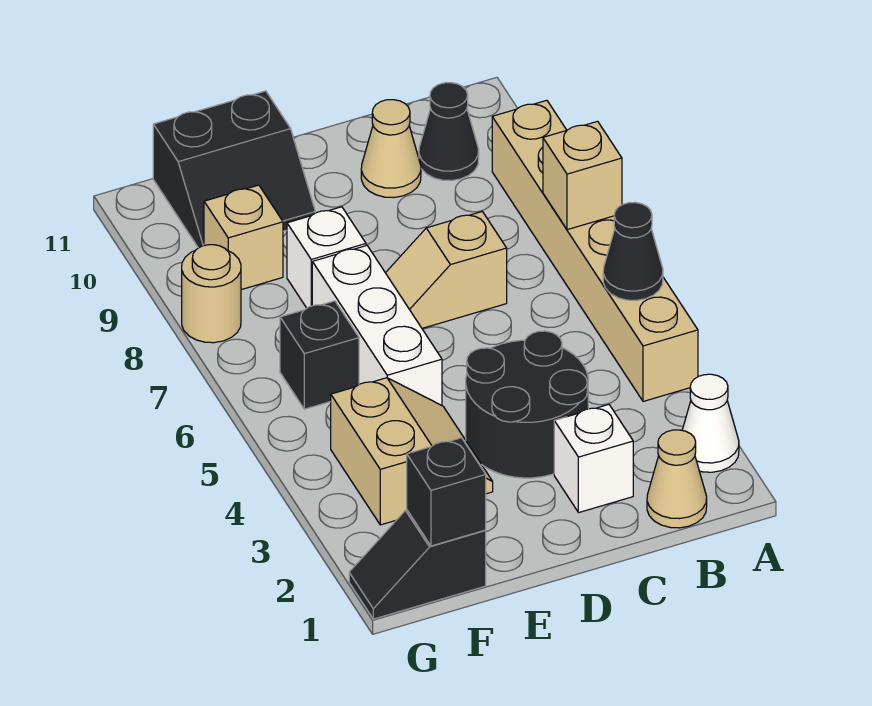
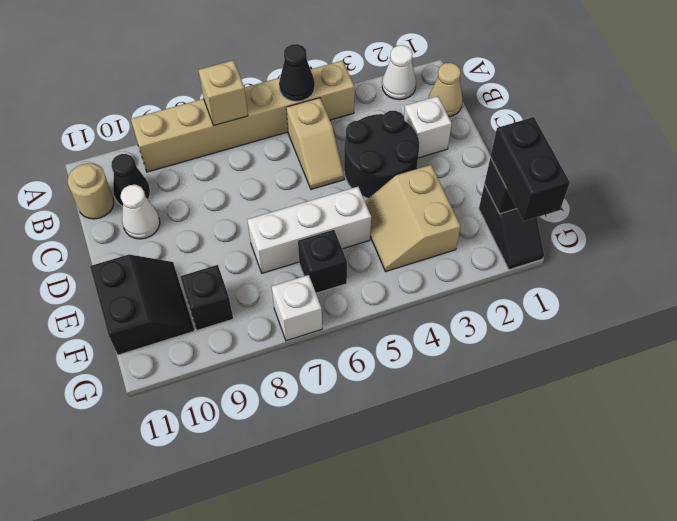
tan 1x2 slope [386,212,507,328] -> tan 1x2 slope moved to [286,98,344,189]
tan 1x1 cone [361,100,421,198] -> white 1x1 cone [121,185,160,239]
tan 2x2 slope [331,378,493,525] -> tan 2x2 slope turned to [365,165,461,272]
white 1x1 brick [287,207,366,308] -> white 1x1 brick moved to [272,275,322,341]
none -> black 1x2 brick [490,117,570,221]
tan 1x1 brick [204,185,283,290] -> black 1x1 brick [180,265,233,330]
tan 1x1 round brick [182,245,241,343] -> tan 1x1 round brick moved to [68,163,114,219]

